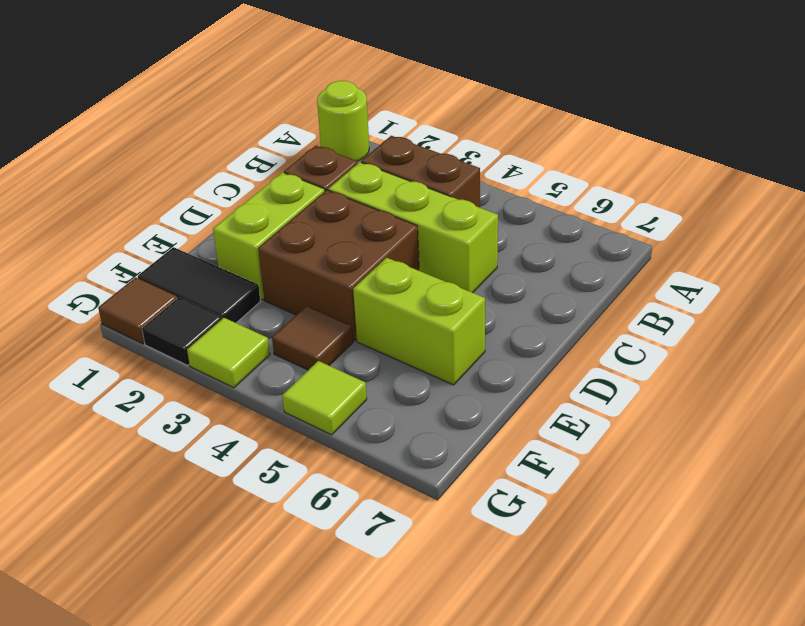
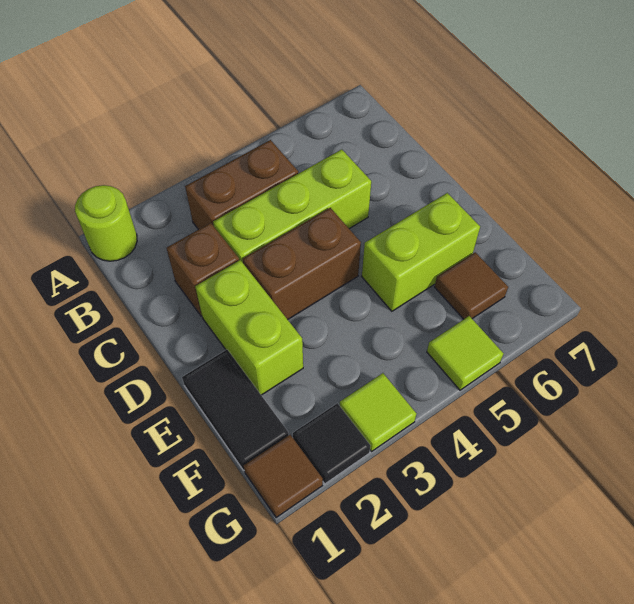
brown 2x2 brick [258,190,419,341] -> brown 1x2 brick [243,208,361,320]
black 1x2 tile [138,247,261,323] -> black 1x2 tile turned to [182,350,289,471]
brown 1x1 tile [272,306,353,370] -> brown 1x1 tile moved to [435,252,508,319]

